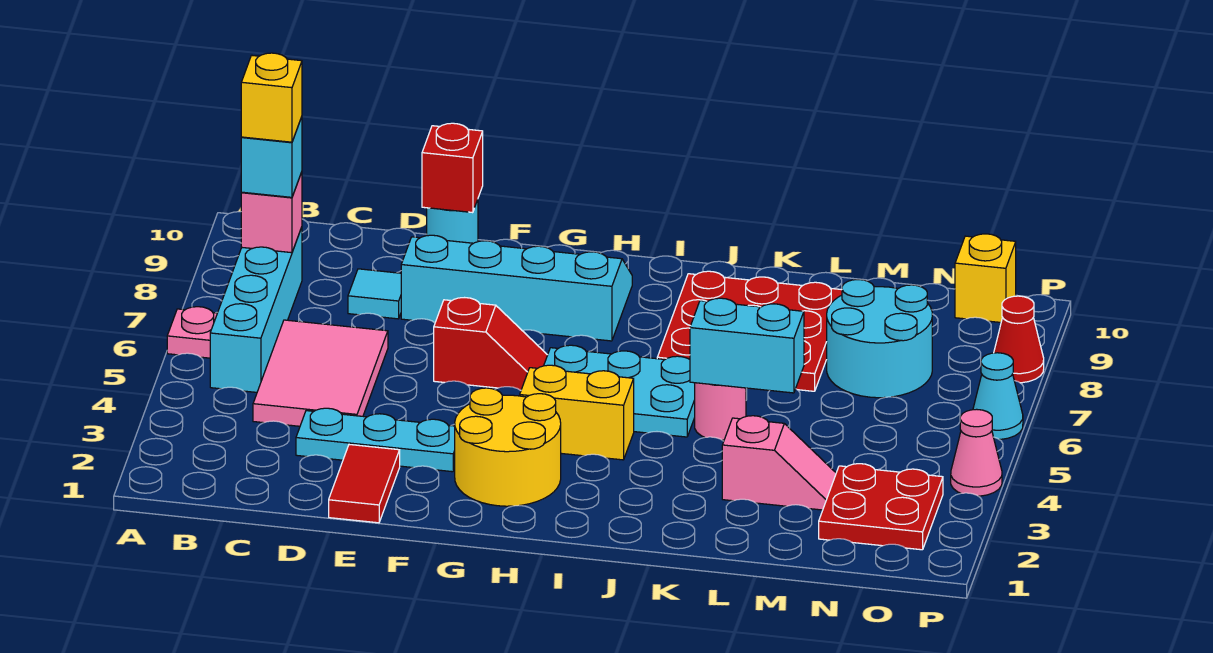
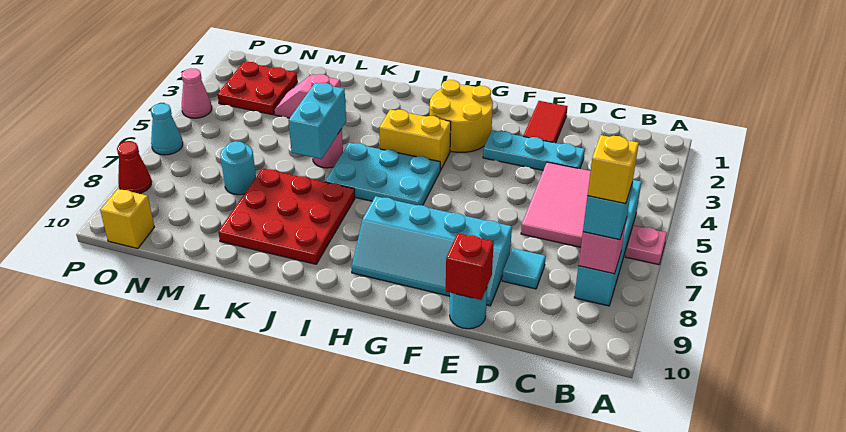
red 1x2 slope [434,298,547,390] -> none
cyan 1x2 brick [690,298,804,393] -> cyan 1x2 brick turned to [288,83,346,159]
cyan 2x2 round brick [827,280,932,398] -> cyan 1x1 round brick [220,141,256,195]

